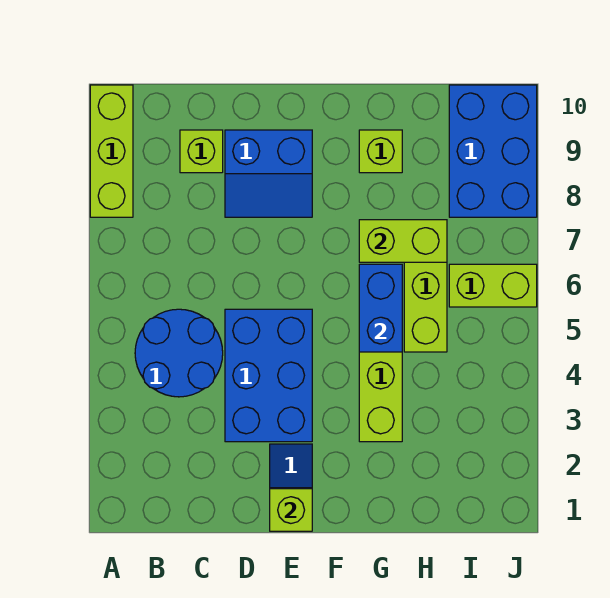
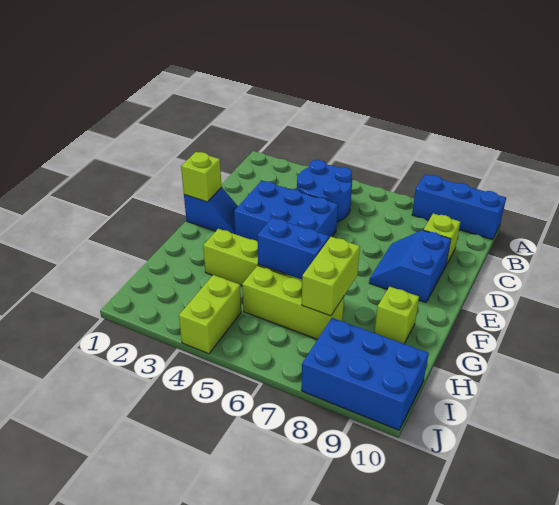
lime 1x3 brick [90,85,133,217] -> blue 1x3 brick [412,175,506,240]
lime 1x2 brick [449,264,537,307] -> lime 1x2 brick moved to [179,275,241,354]

